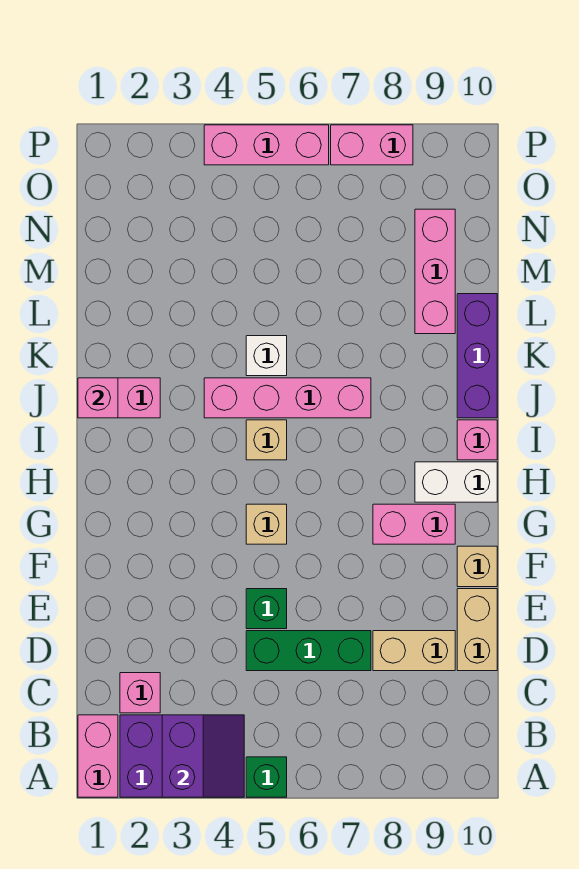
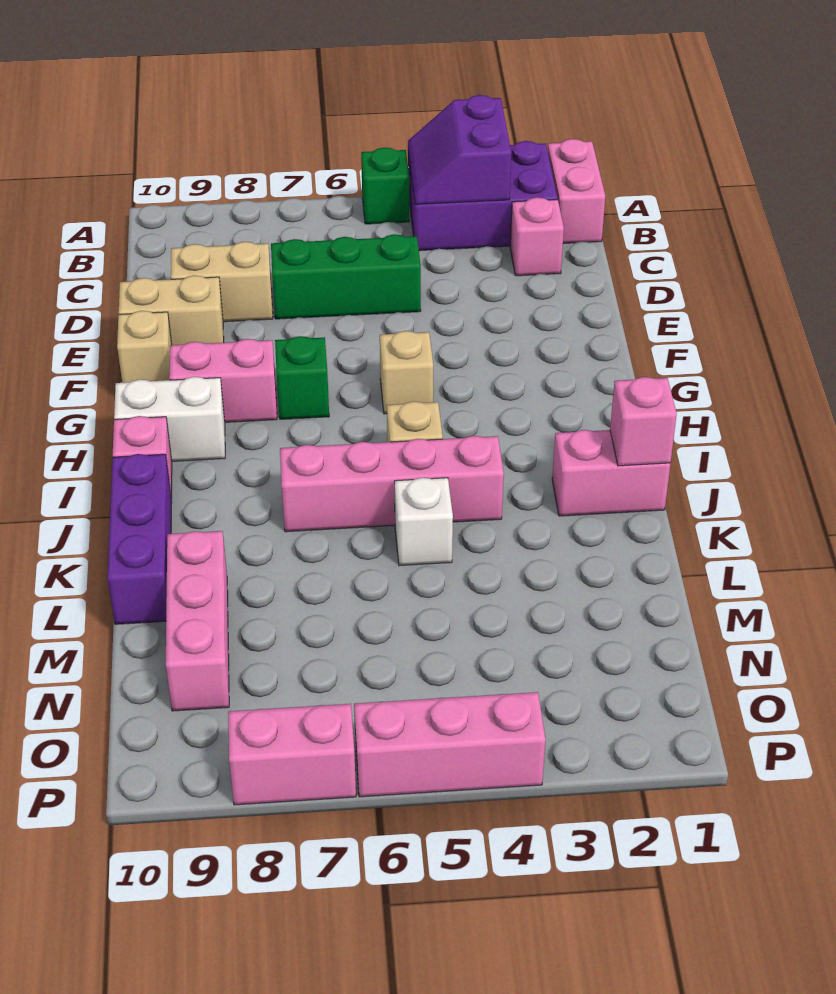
tan 1x2 brick [457,589,497,671] -> tan 1x2 brick turned to [119,275,224,345]
green 1x1 brick [246,589,287,629] -> green 1x1 brick moved to [275,336,329,419]

